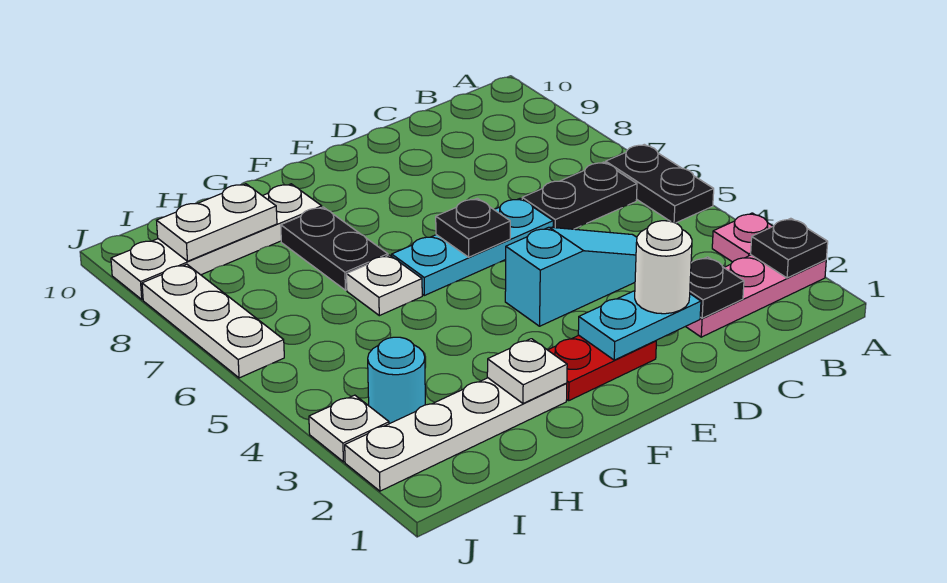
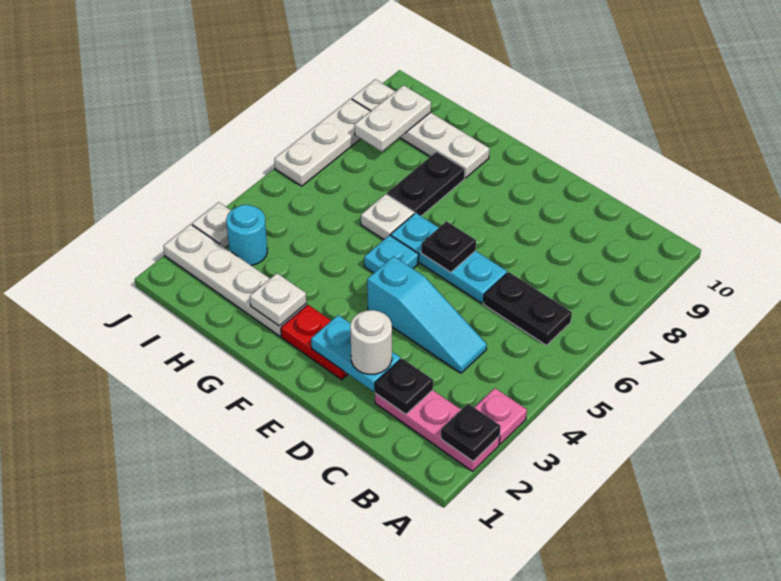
black 1x2 plate [606,144,714,223] -> none
none -> cyan 1x1 plate [364,235,419,273]
white 1x2 plate [157,184,277,261] -> white 1x2 plate turned to [354,85,431,152]

